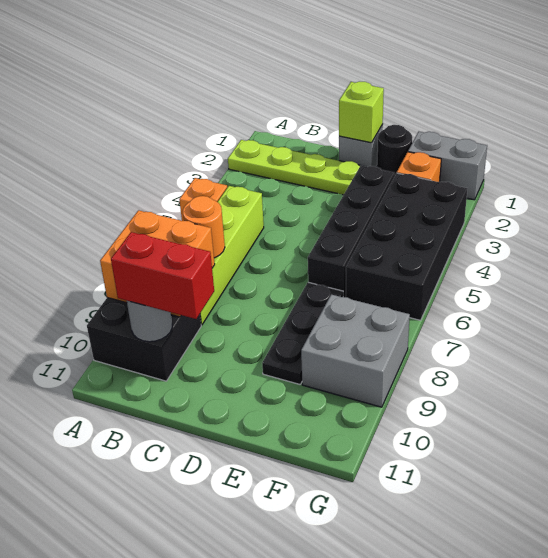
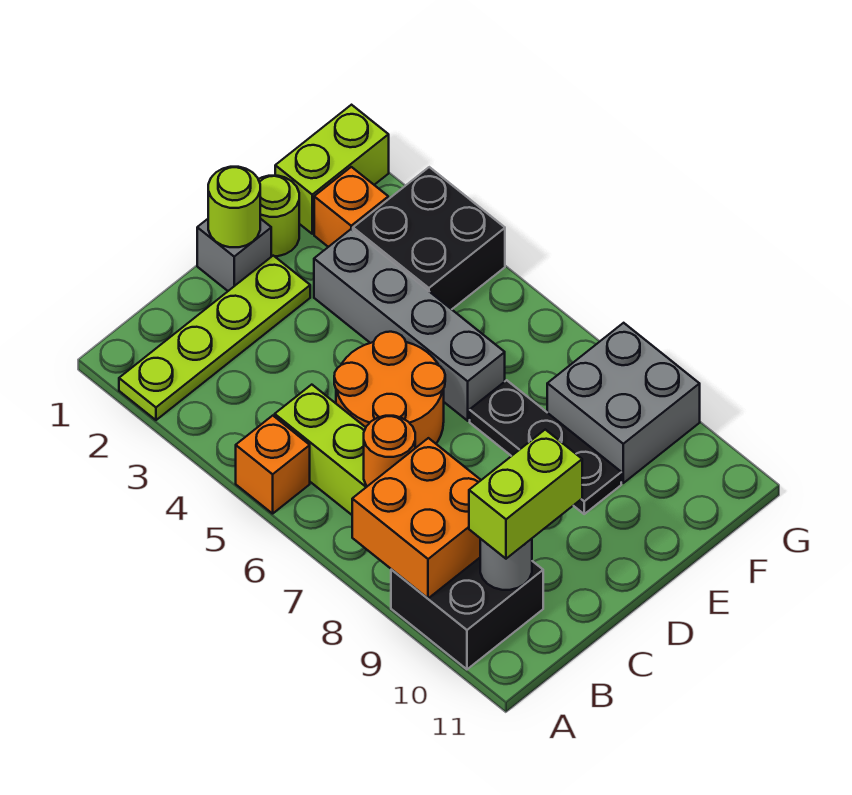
red 1x2 brick [111,232,214,319] -> lime 1x2 brick [469,430,582,559]
none -> orange 2x2 round brick [334,332,445,448]
lime 1x1 brick [339,81,384,143] -> lime 1x1 round brick [208,167,260,247]
black 1x1 round brick [377,125,412,176] -> lime 1x1 round brick [258,176,299,256]
black 1x4 brick [308,166,394,297] -> grey 1x4 brick [314,229,505,421]
grey 1x2 brick [408,132,487,200] -> lime 1x2 brick [275,105,389,234]
black 2x4 brick [346,173,467,320] -> black 2x2 brick [353,167,505,309]

